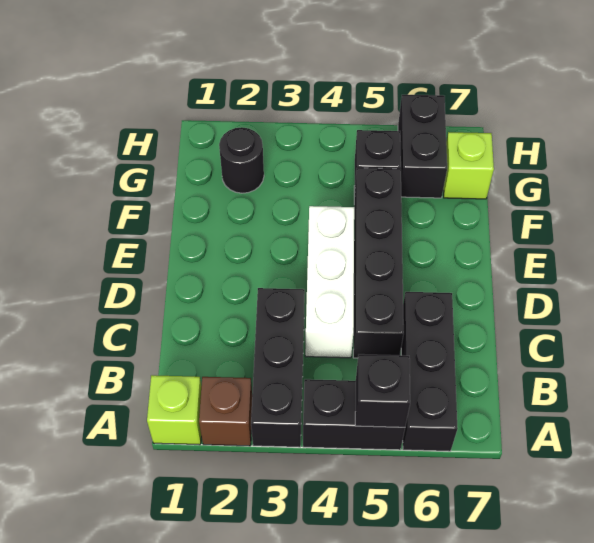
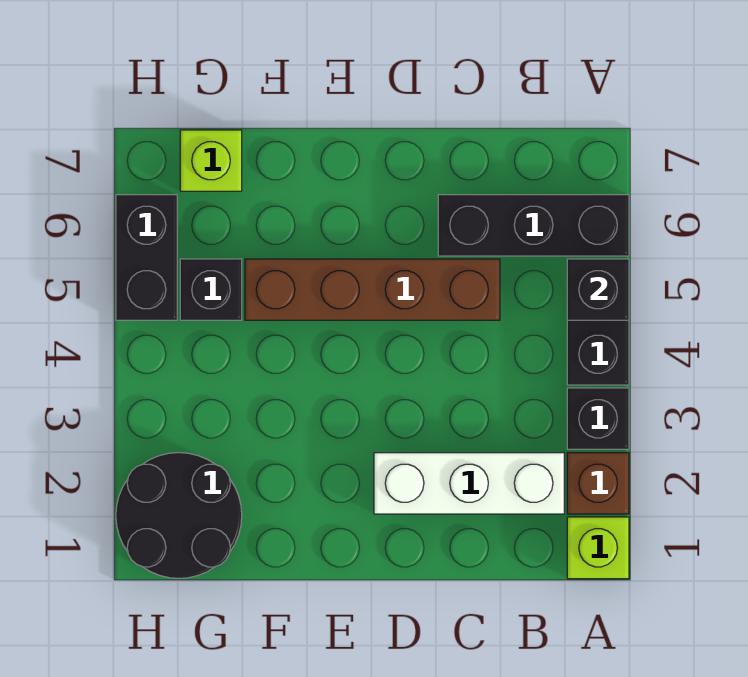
black 1x3 brick [251,288,305,447] -> black 1x1 brick [567,388,629,449]
white 1x3 brick [305,206,354,358] -> white 1x3 brick moved to [374,453,564,514]
black 1x4 brick [353,168,404,358] -> brown 1x4 brick [245,259,500,320]
black 1x1 round brick [219,127,264,193] -> black 2x2 round brick [116,453,242,578]
black 1x2 brick [398,95,447,198] -> black 1x2 brick turned to [116,195,177,320]

